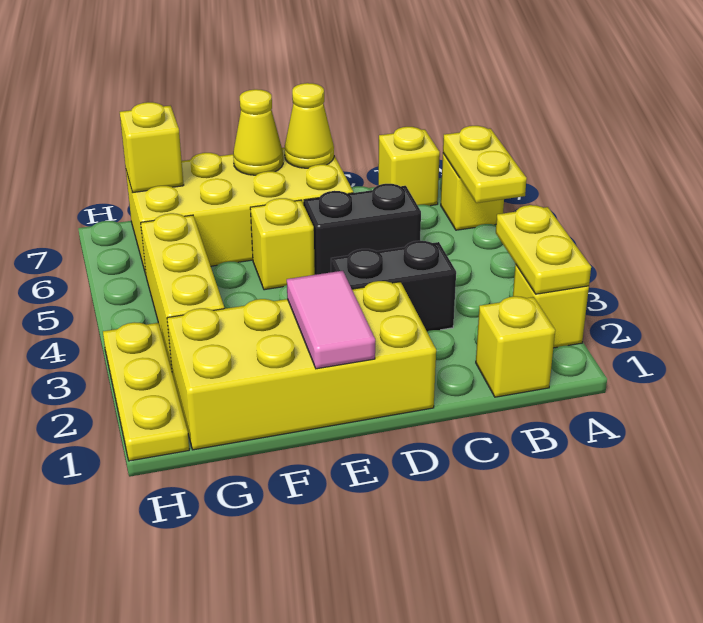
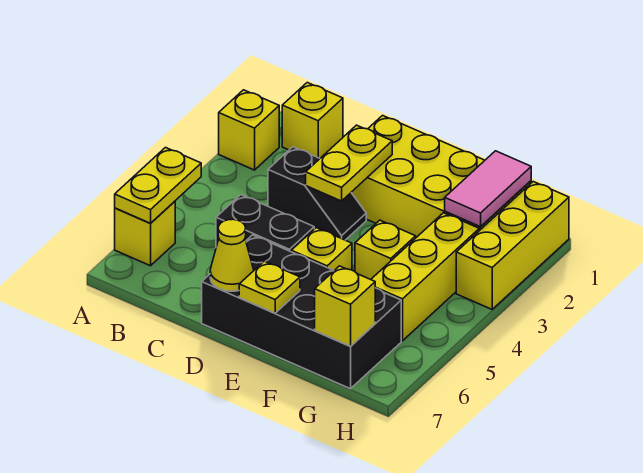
yellow 1x2 plate [496,205,591,294] -> yellow 1x2 plate moved to [306,125,392,201]
yellow 1x1 brick [378,127,440,206] -> yellow 1x1 brick moved to [355,220,416,280]
black 1x2 brick [331,241,456,331] -> black 1x2 slope [268,147,366,240]
yellow 2x4 brick [126,148,353,274] -> black 2x4 brick [202,235,401,389]
pink 1x2 tile [287,271,375,369] -> pink 1x2 tile moved to [445,151,531,227]
yellow 1x1 cone [233,89,283,175] -> yellow 1x1 plate [239,261,300,313]
yellow 1x3 plate [103,322,189,461] -> yellow 1x3 brick [456,182,569,309]

